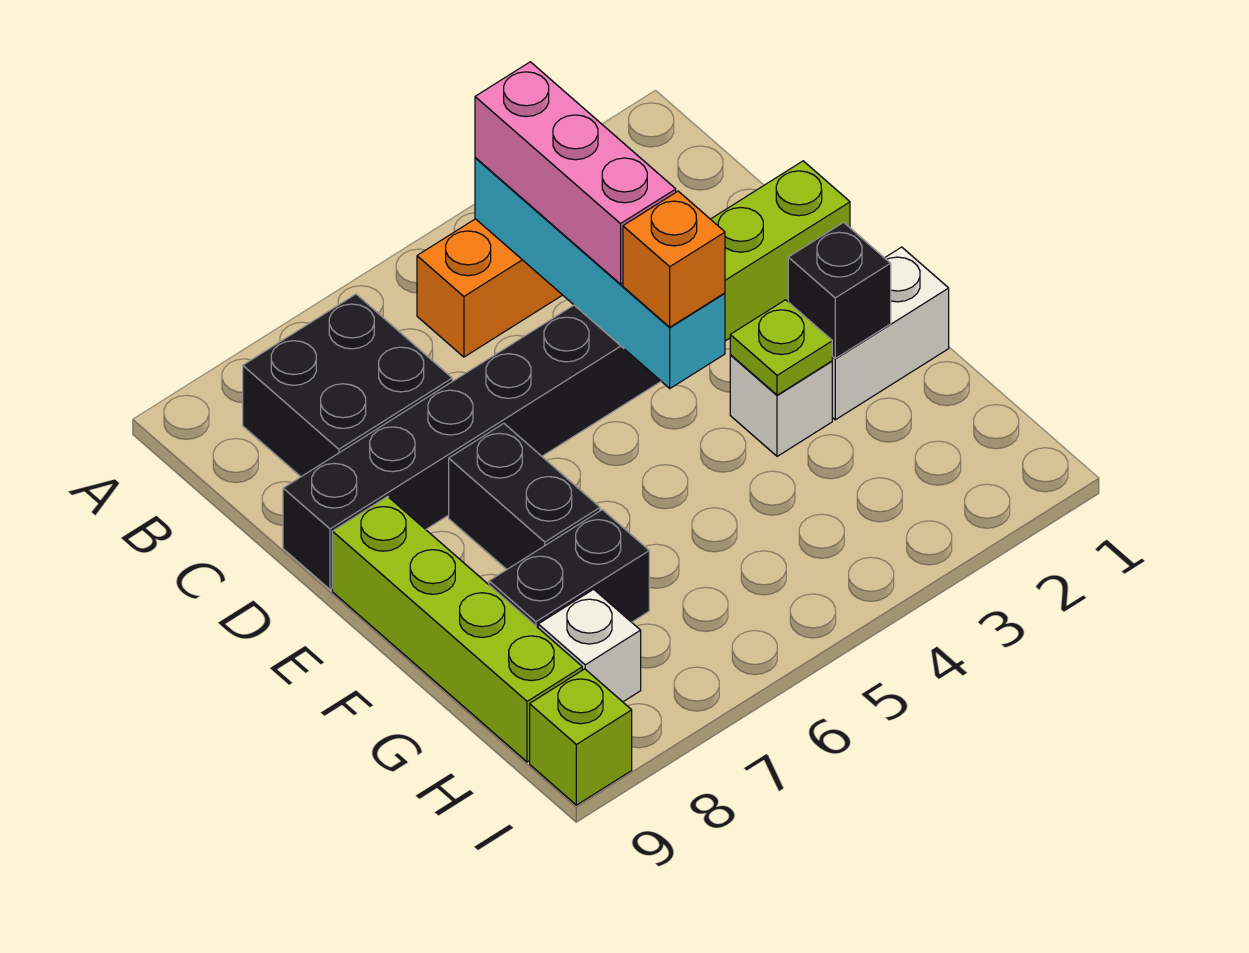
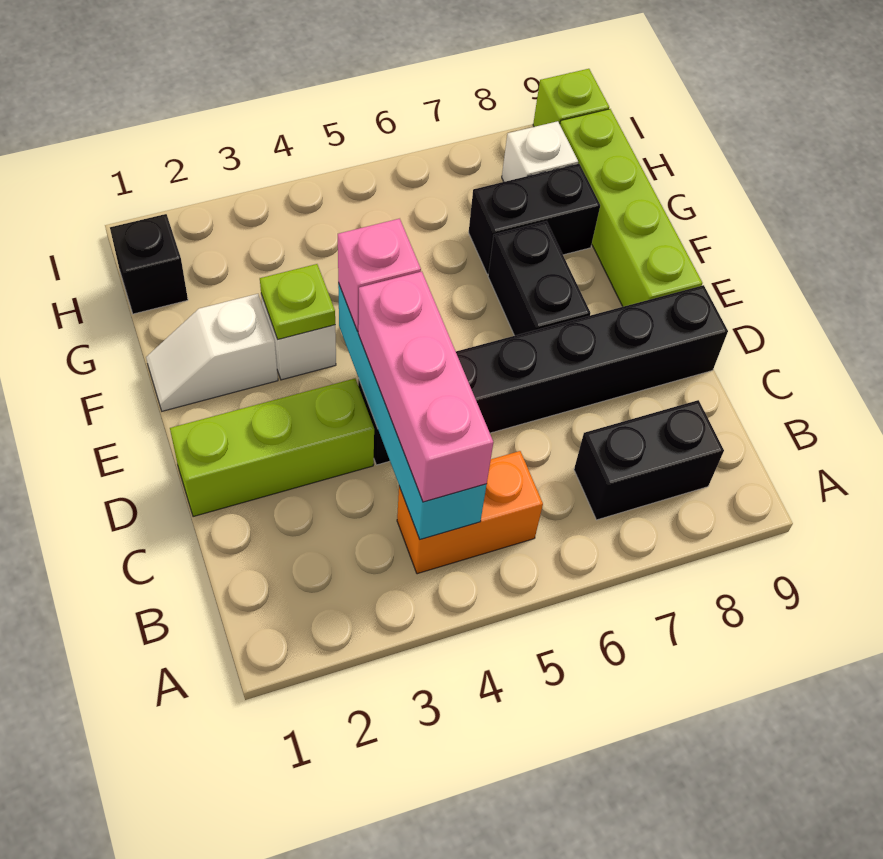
black 2x2 brick [243,294,452,477] -> black 1x2 brick [574,400,724,520]
orange 1x1 brick [623,191,725,327] -> pink 1x1 brick [338,219,421,332]
white 1x2 brick [832,247,949,420] -> white 1x2 slope [146,294,278,411]
black 1x1 brick [788,222,891,358] -> black 1x1 brick moved to [110,214,188,314]

